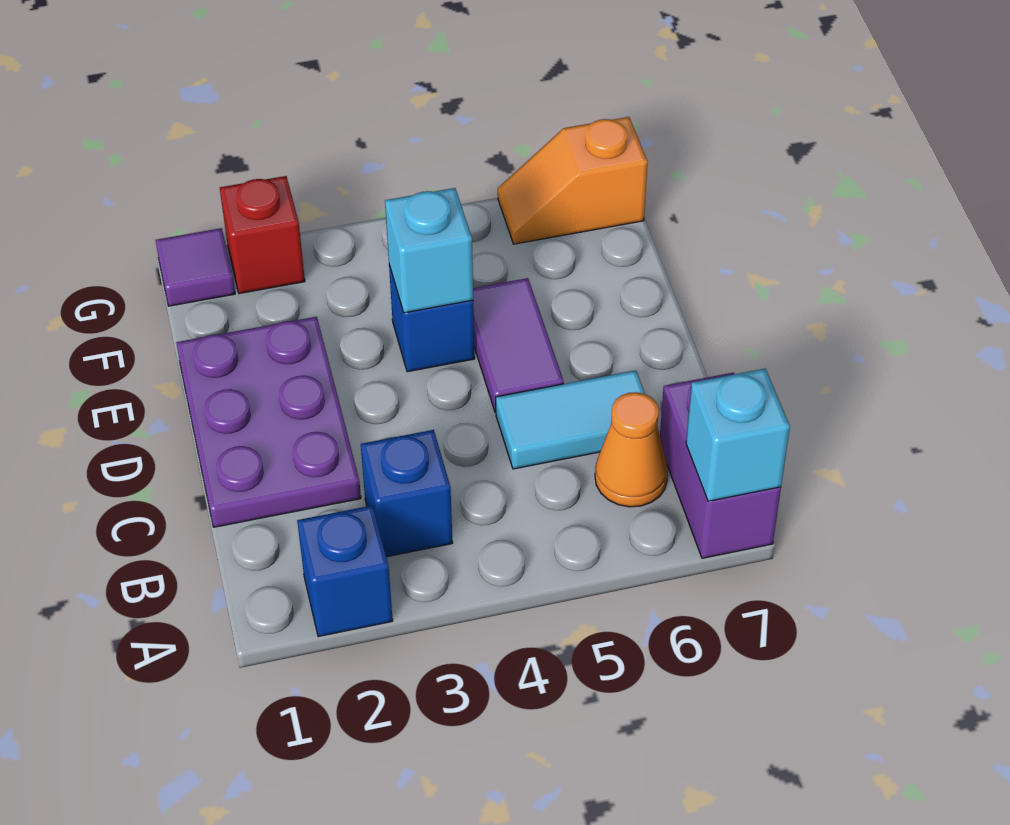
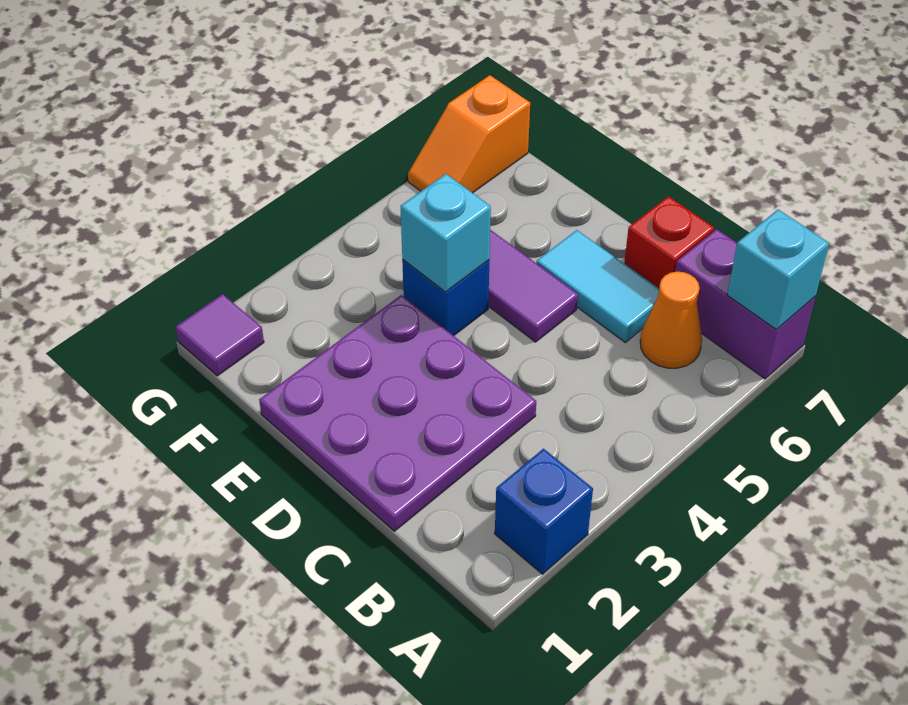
blue 1x1 brick [361,430,453,557] -> none
purple 2x3 plate [176,317,361,527] -> purple 3x3 plate [259,295,536,531]
cyan 1x2 tile [496,370,645,469] -> cyan 1x2 tile turned to [536,230,659,342]
red 1x1 brick [220,176,305,294] -> red 1x1 brick moved to [624,196,714,288]

